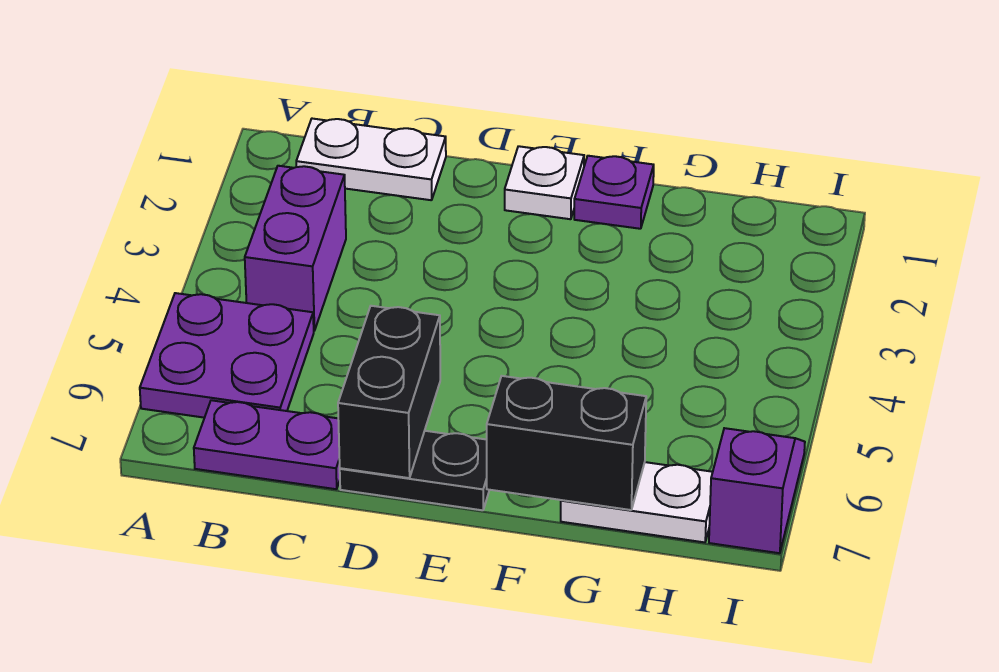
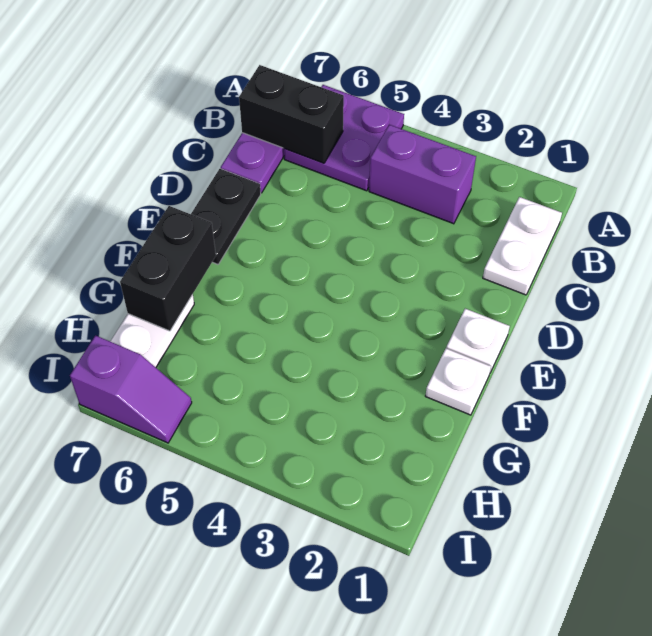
black 1x2 brick [338,306,440,478] -> black 1x2 brick moved to [239,65,344,163]
purple 1x1 plate [574,156,654,229] -> white 1x1 plate [426,348,491,415]

